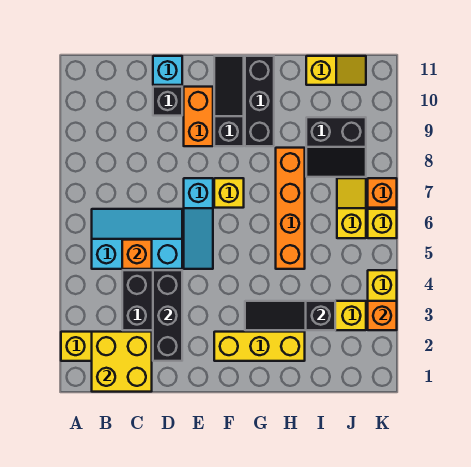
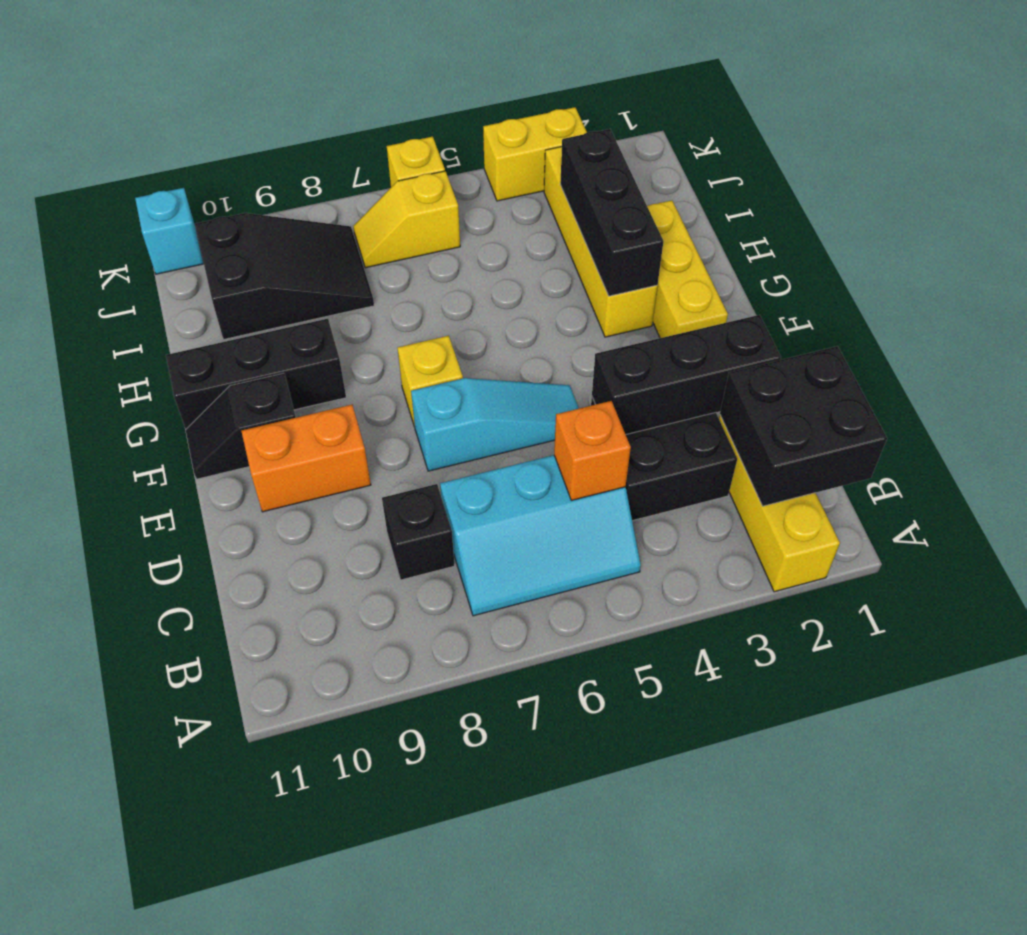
yellow 2x2 brick [92,332,152,392] -> black 2x2 brick [720,346,887,506]
cyan 2x3 slope [92,209,182,269] -> cyan 2x3 slope turned to [440,455,641,616]
black 1x1 brick [153,87,182,116] -> black 1x1 brick moved to [382,484,455,580]
cyan 1x1 brick [153,56,182,85] -> cyan 1x1 brick moved to [135,188,204,274]
black 1x3 slope [214,56,244,146] -> black 1x2 slope [186,373,296,479]
black 1x3 slope [245,301,335,330] -> black 1x3 brick [560,129,664,296]
orange 1x4 brick [276,148,305,269] -> none
black 2x2 slope [306,117,366,177] -> black 2x3 slope [195,213,374,339]
yellow 1x2 slope [306,56,366,85] -> none
orange 1x1 brick [368,301,397,330] -> none
orange 1x1 brick [368,178,397,208] -> none

